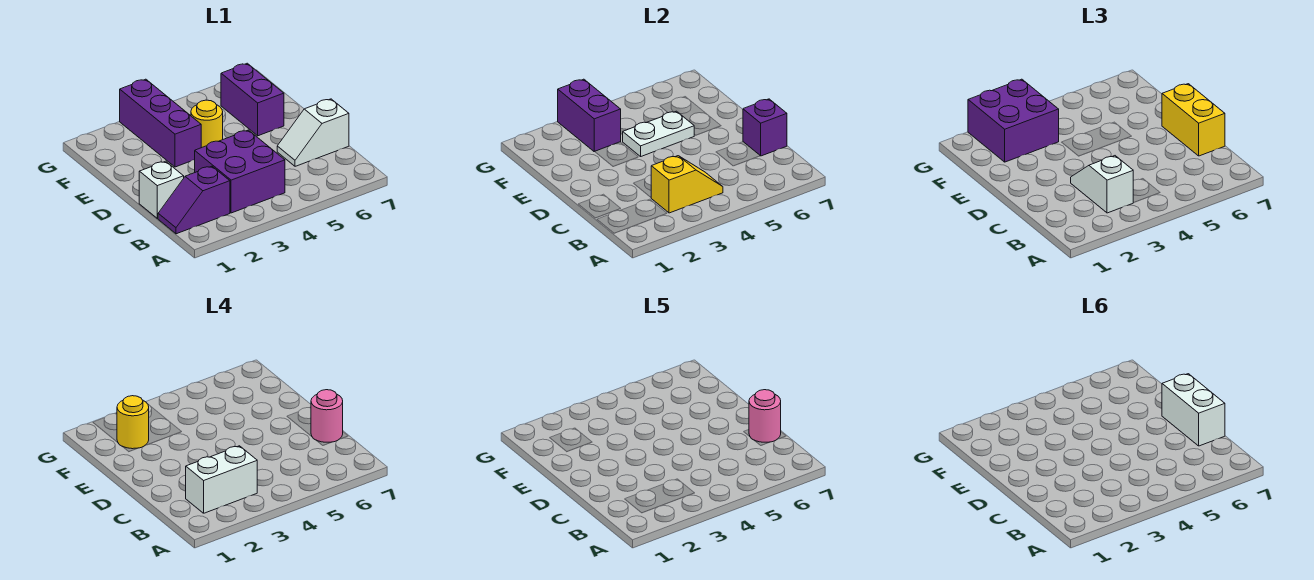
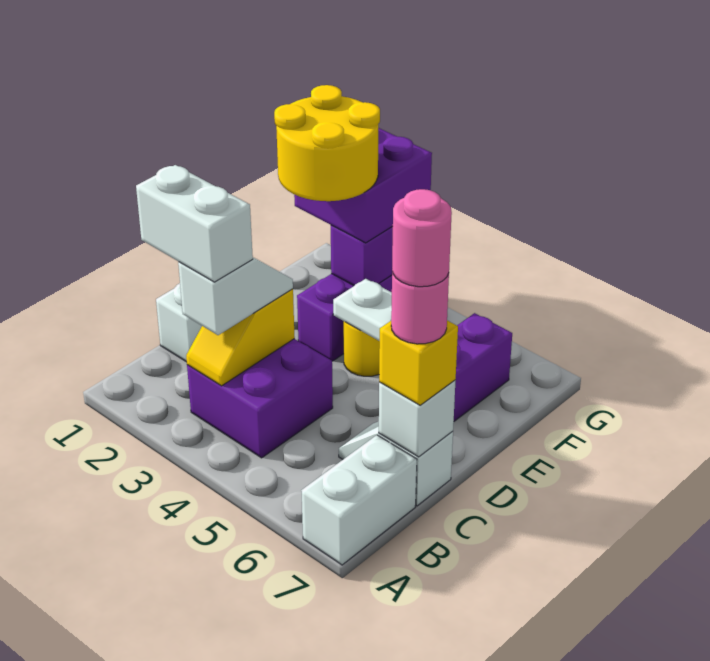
purple 1x2 slope [158,166,230,234] -> none
yellow 1x2 slope [651,156,723,213] -> yellow 1x2 slope turned to [186,289,295,386]
purple 1x1 brick [743,99,787,156] -> white 1x1 brick [379,380,456,457]
yellow 1x2 brick [1162,84,1225,156] -> yellow 1x1 brick [379,321,458,405]
white 1x2 brick [1162,374,1225,446] -> white 1x2 brick moved to [301,435,417,565]
yellow 1x1 round brick [117,396,149,449] -> yellow 2x2 round brick [274,85,380,201]

